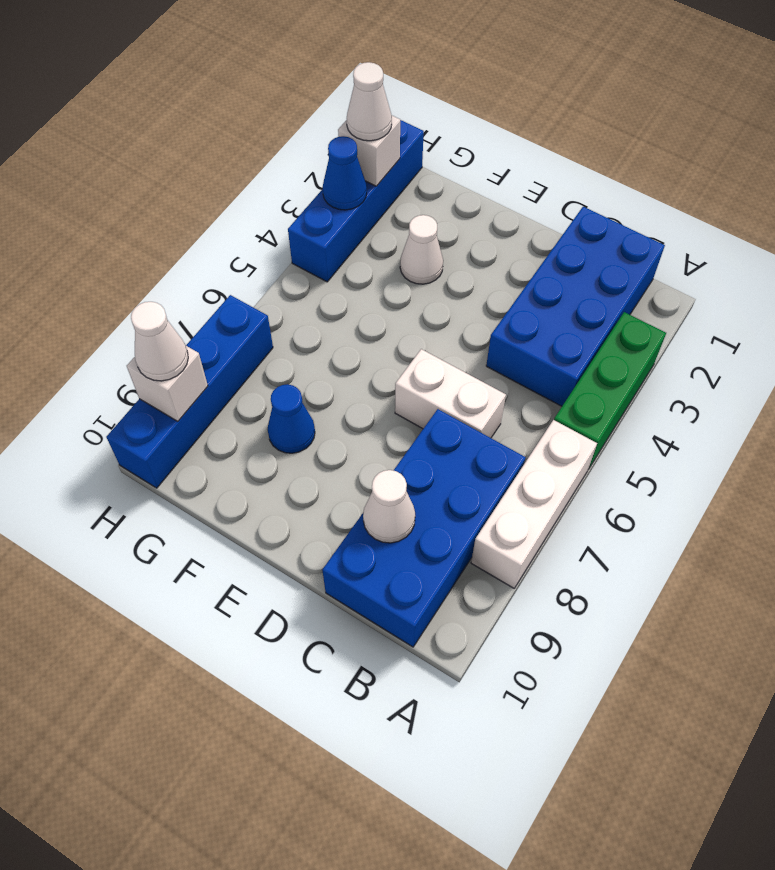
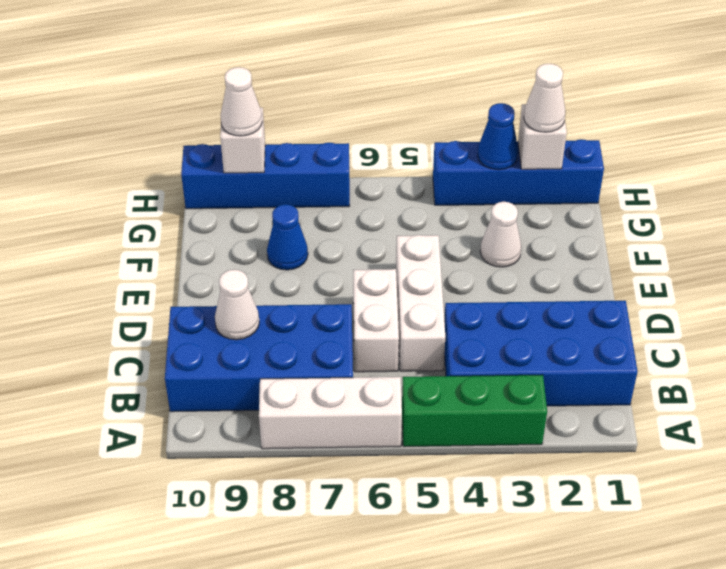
none -> white 1x3 brick [396,235,445,371]

